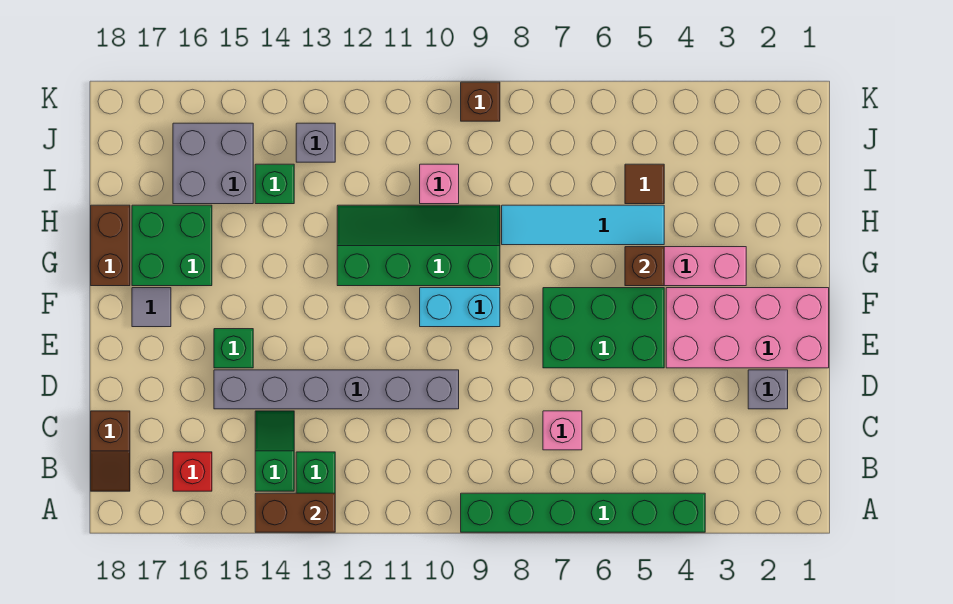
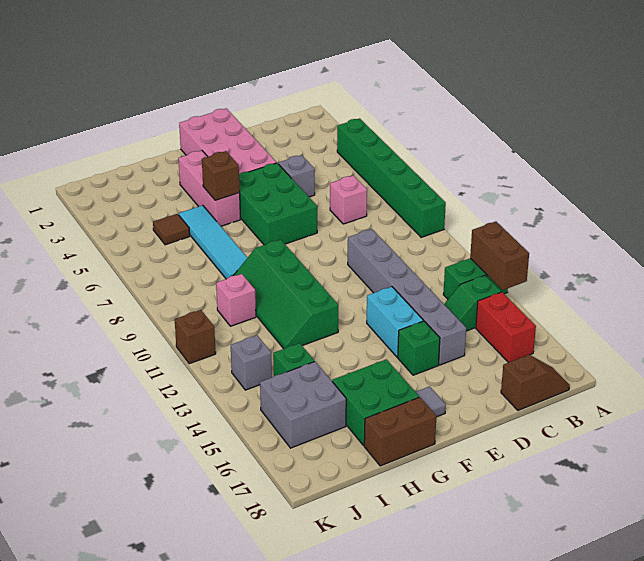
red 1x1 brick [173,452,212,491] -> red 1x2 brick [476,292,536,363]
grey 1x1 brick [748,370,788,409] -> grey 1x1 brick moved to [278,155,315,197]
cyan 1x2 brick [420,288,500,327] -> cyan 1x2 brick moved to [367,287,423,357]
brown 1x1 brick [461,82,500,121] -> brown 1x1 brick moved to [175,310,216,364]

